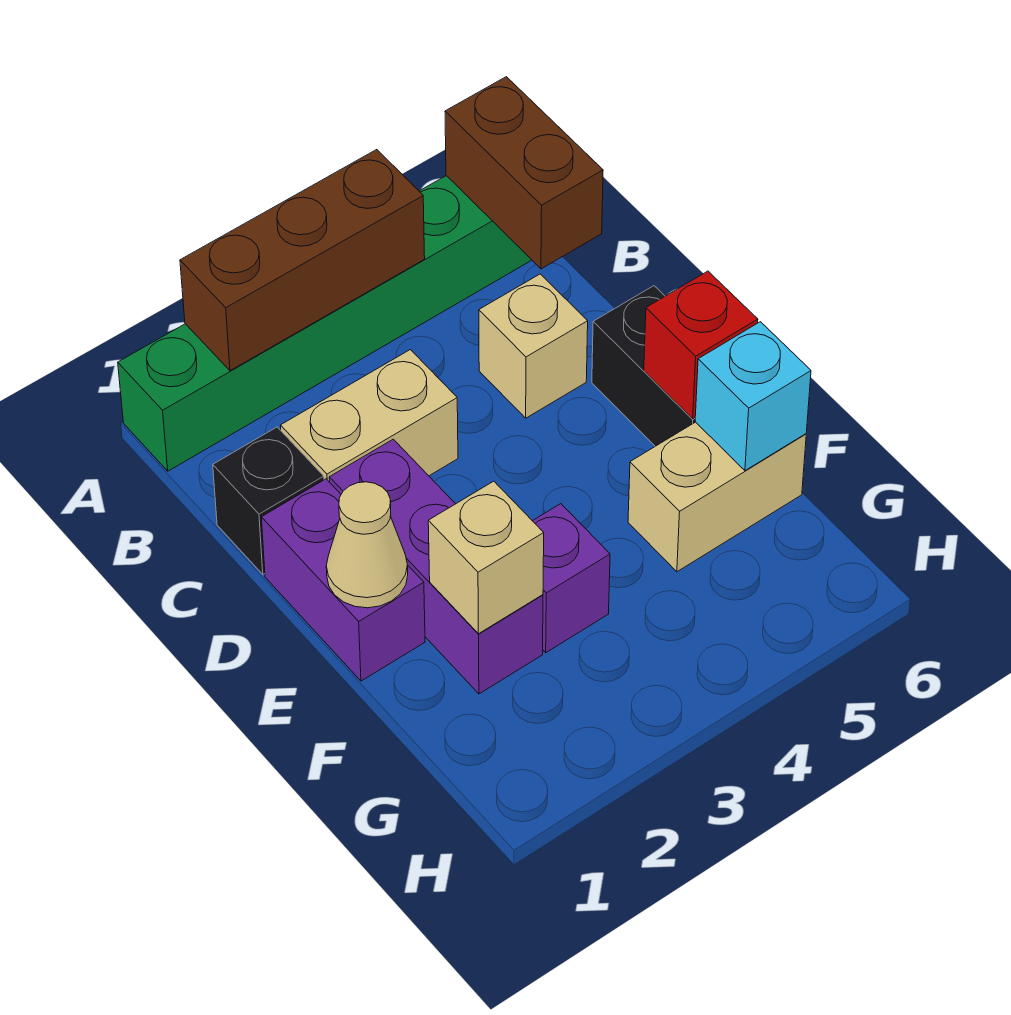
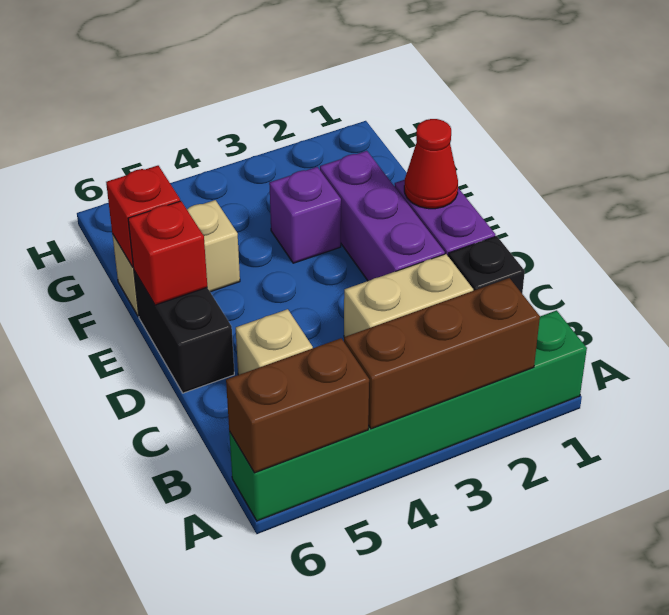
brown 1x2 brick [445,77,603,269] -> brown 1x2 brick turned to [226,338,369,473]
tan 1x1 cone [326,482,408,608] -> red 1x1 cone [404,119,458,209]
tan 1x1 brick [428,481,544,634] -> none
cyan 1x1 brick [695,322,811,471] -> red 1x1 brick [106,166,180,267]

